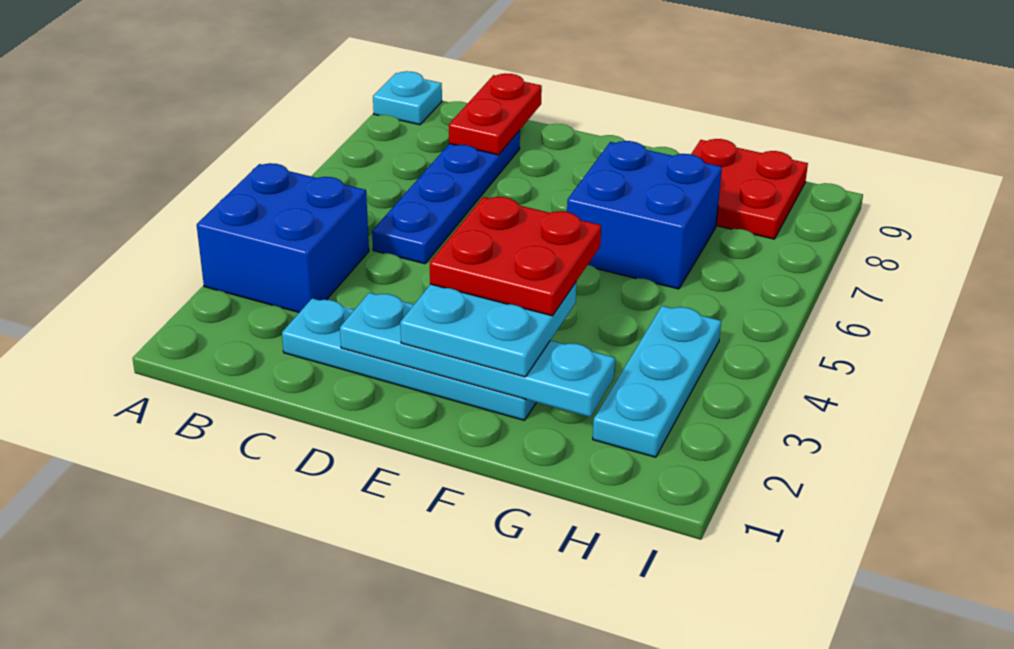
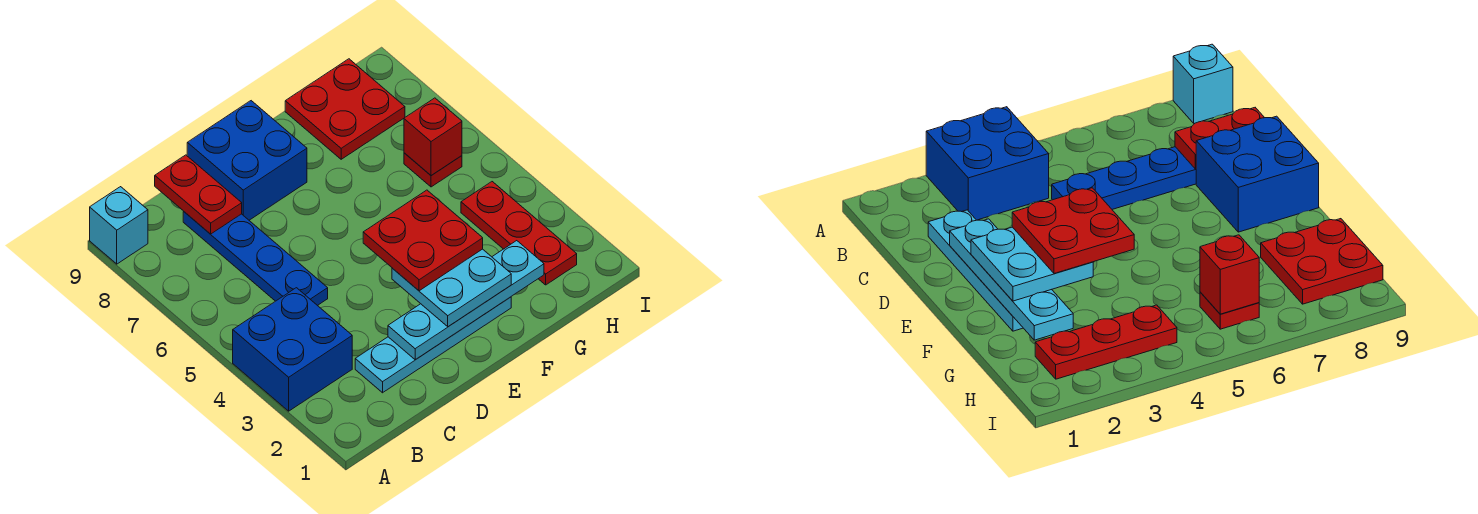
cyan 1x1 plate [373,71,442,125] -> cyan 1x1 brick [90,187,148,264]
blue 2x2 brick [567,141,722,289] -> blue 2x2 brick moved to [187,101,307,220]
cyan 1x3 plate [593,306,721,457] -> red 1x3 plate [461,182,577,285]
none -> red 1x1 plate [404,153,462,187]
none -> red 1x1 brick [404,98,462,176]

